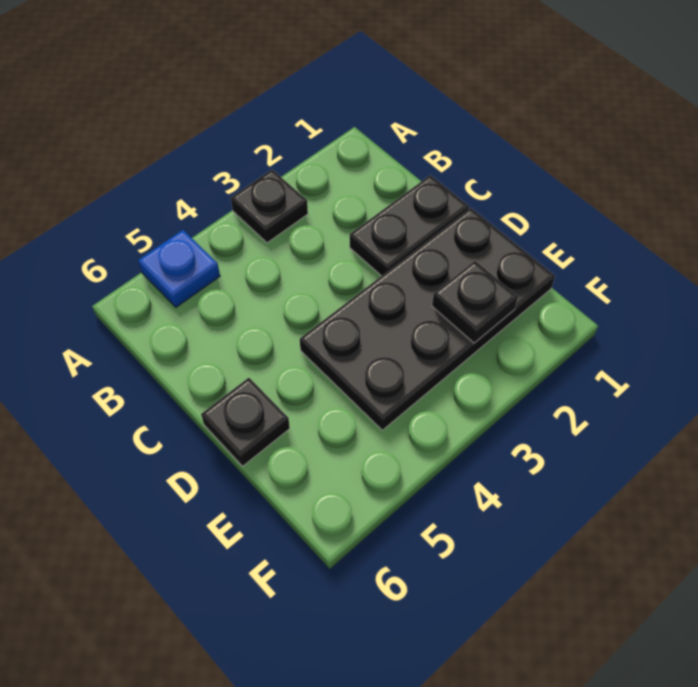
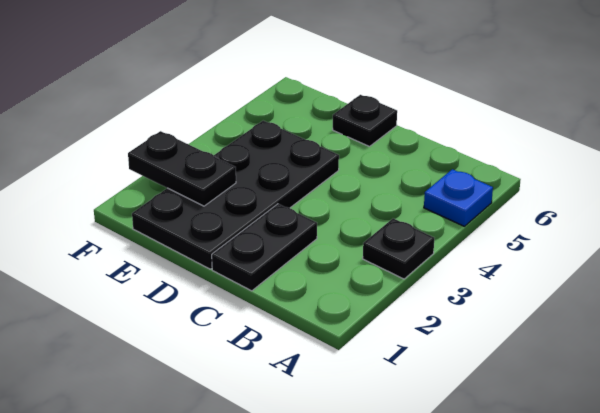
black 1x1 plate [432,261,518,343] -> black 1x2 plate [128,131,236,206]

